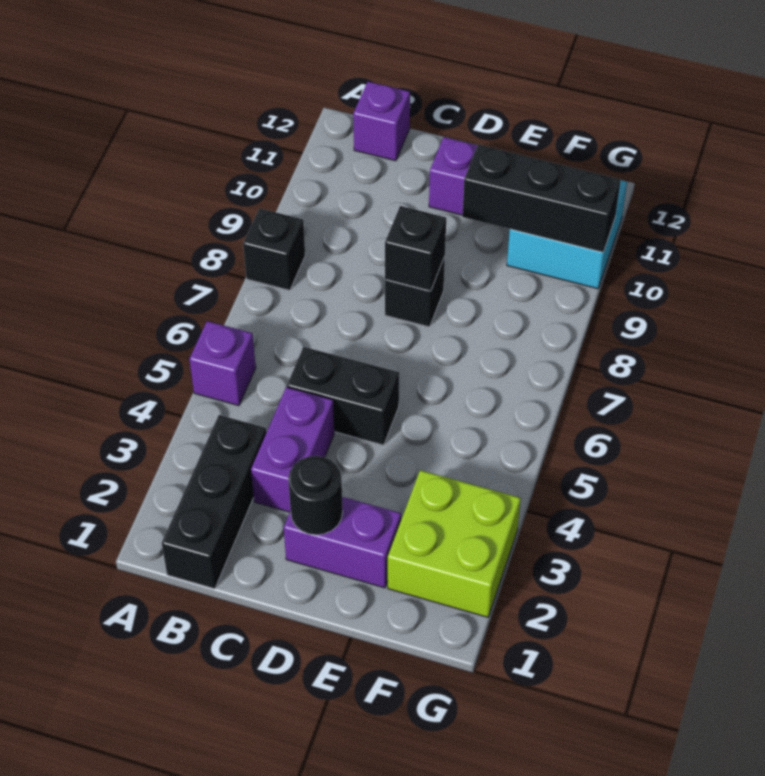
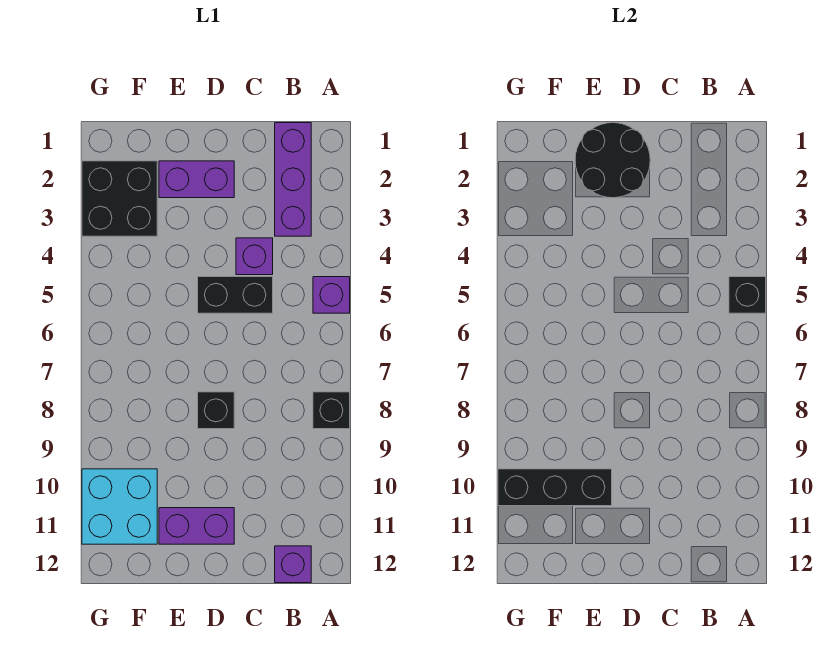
black 1x3 brick [162,415,266,589] -> purple 1x3 brick [275,123,311,236]
purple 1x2 brick [251,387,334,512] -> purple 1x1 brick [236,238,273,275]
black 1x1 round brick [288,456,343,535] -> black 2x2 round brick [575,123,650,198]
black 1x1 brick [385,206,446,291] -> black 1x1 brick moved to [729,277,766,313]
lime 2x2 brick [388,470,521,617] -> black 2x2 brick [82,161,157,236]

